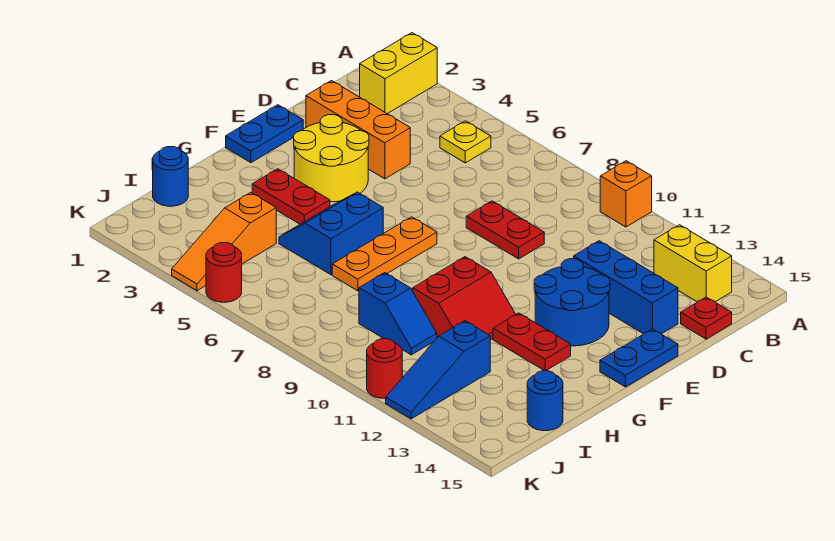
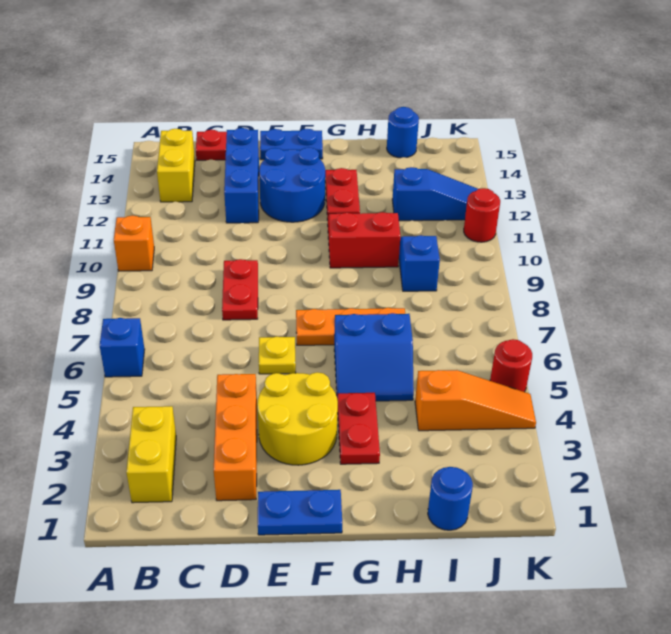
yellow 1x2 brick [360,33,437,114] -> yellow 1x2 brick turned to [126,406,176,503]
none -> blue 1x1 brick [100,318,145,377]
yellow 1x1 plate [440,121,491,163] -> yellow 1x1 plate moved to [259,337,296,374]

